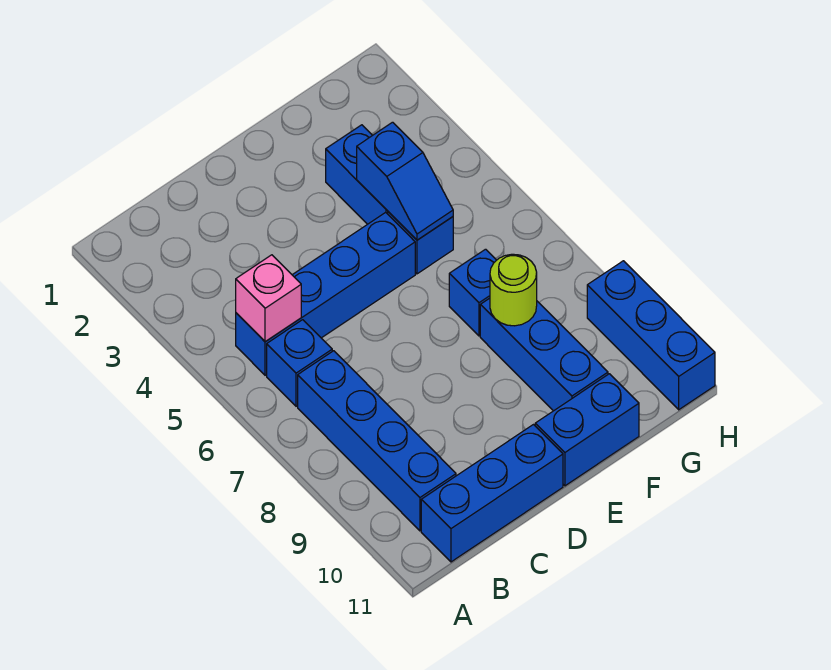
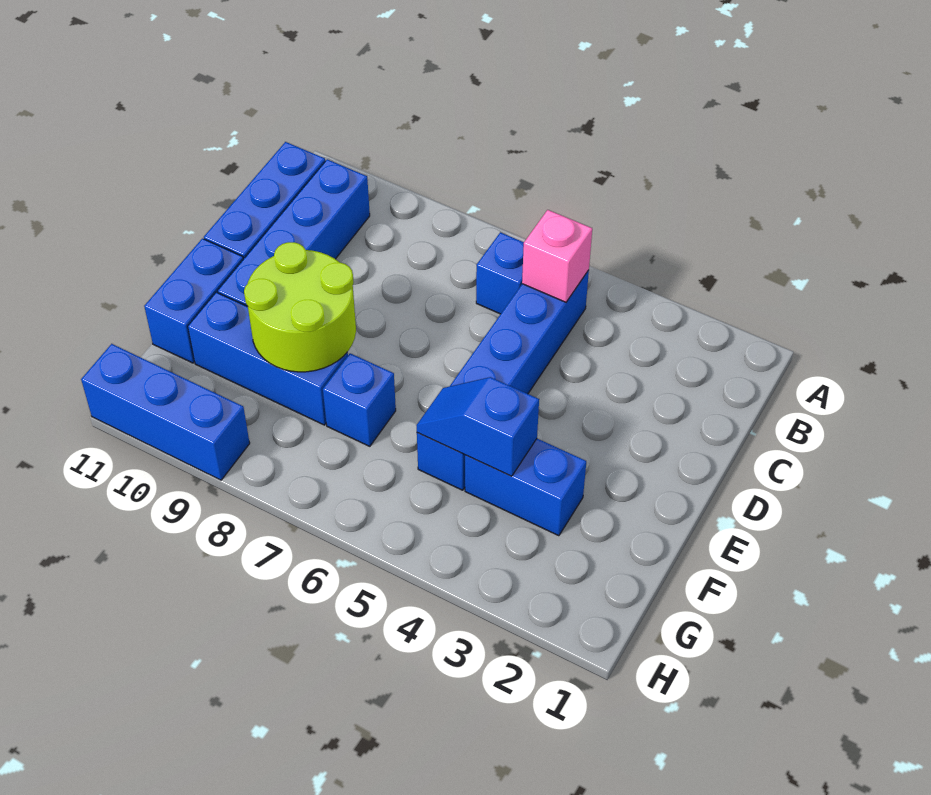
blue 1x4 brick [298,351,456,531] -> blue 1x4 brick turned to [218,159,370,306]
lime 1x1 round brick [490,254,537,326] -> lime 2x2 round brick [244,242,356,372]

